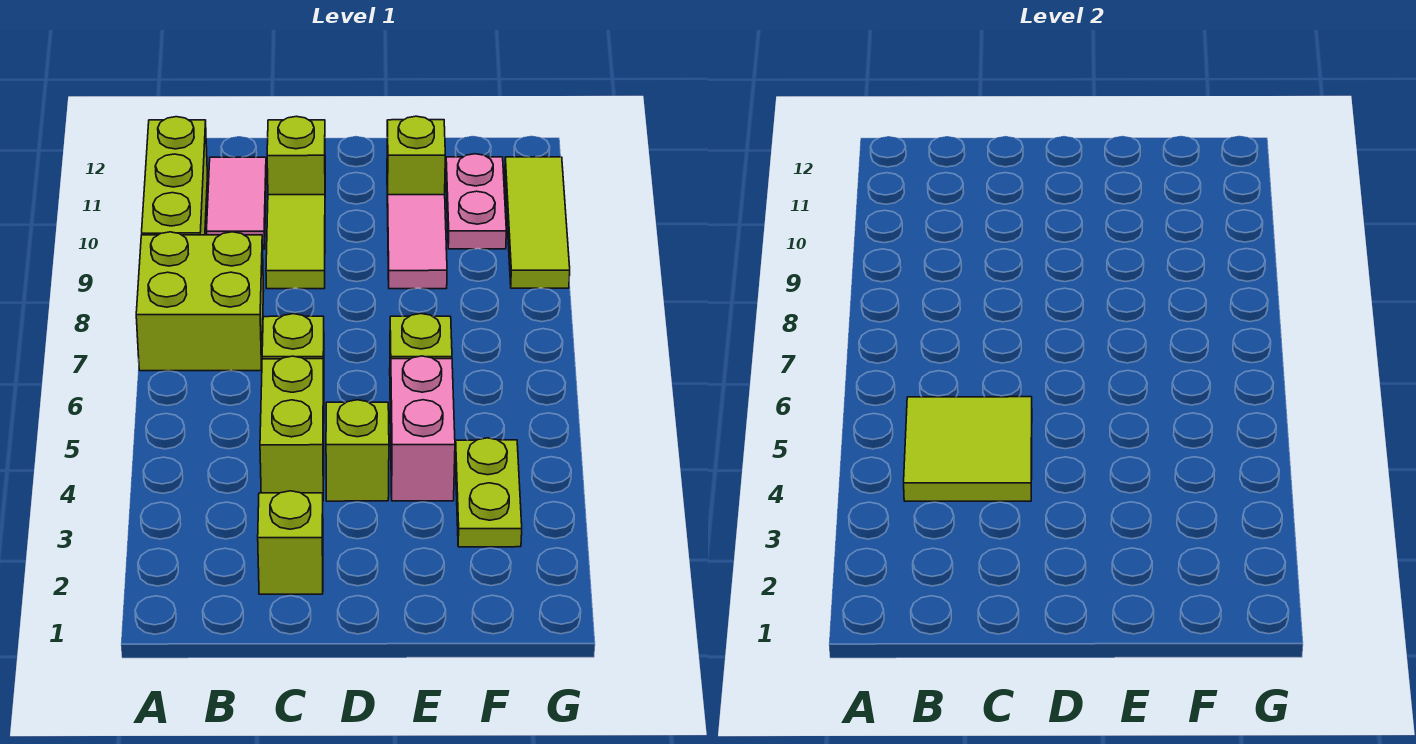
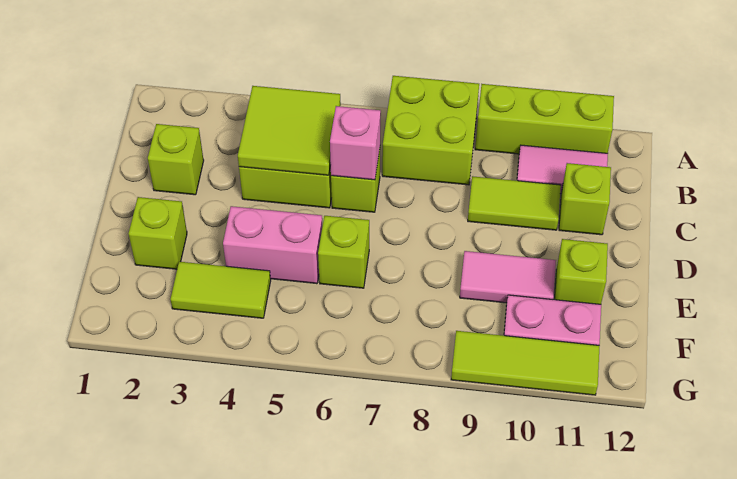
none -> pink 1x1 brick [330,106,381,180]
lime 1x1 brick [326,400,389,501] -> lime 1x1 brick moved to [129,197,187,269]
lime 1x2 plate [455,438,522,547] -> lime 1x2 tile [171,262,271,318]

